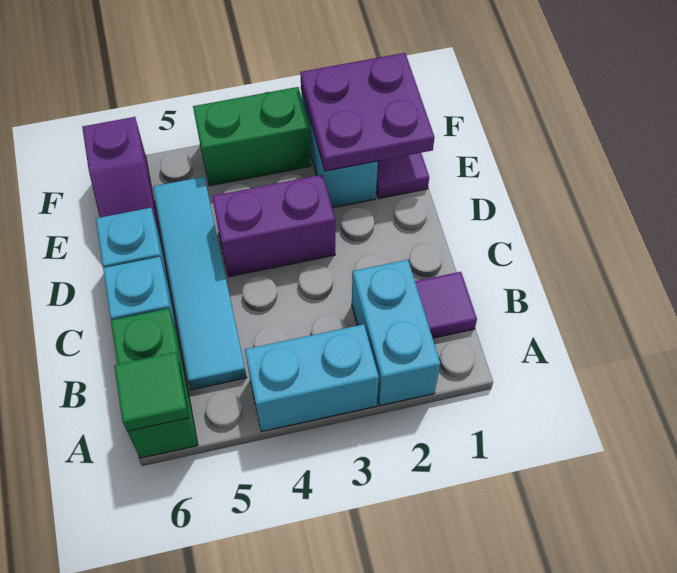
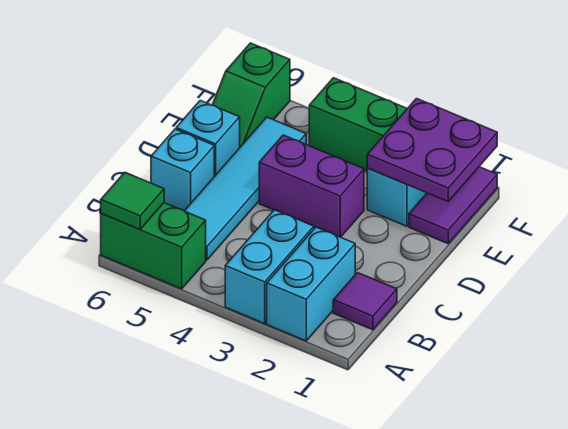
cyan 1x2 brick [245,324,379,432] -> cyan 1x2 brick turned to [225,210,314,324]
green 1x2 brick [111,309,198,458] -> green 1x2 brick turned to [101,203,206,289]
purple 1x2 slope [82,117,161,240] -> green 1x2 slope [213,43,290,147]

